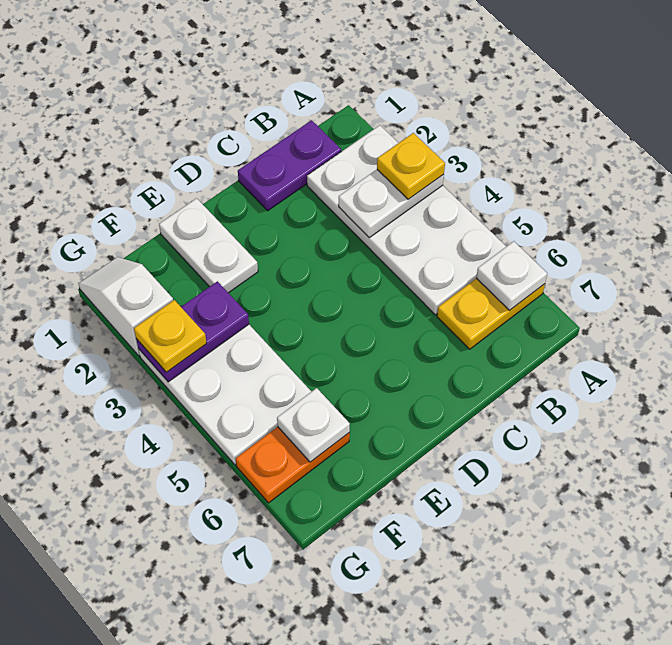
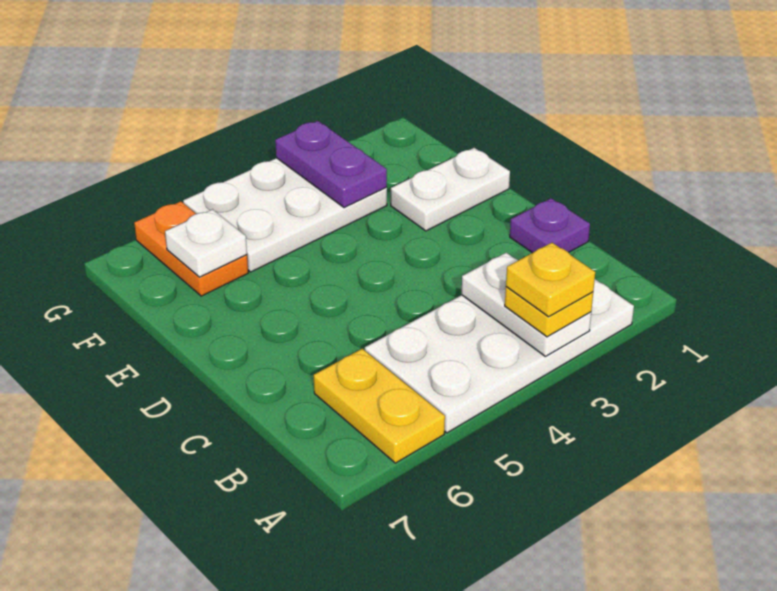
white 1x1 plate [476,241,547,311] -> none
purple 1x2 plate [238,120,341,211] -> purple 1x1 plate [510,198,590,253]
white 1x2 slope [79,257,173,356] -> none
yellow 1x1 plate [134,300,207,372] -> yellow 1x1 plate moved to [506,243,595,317]

